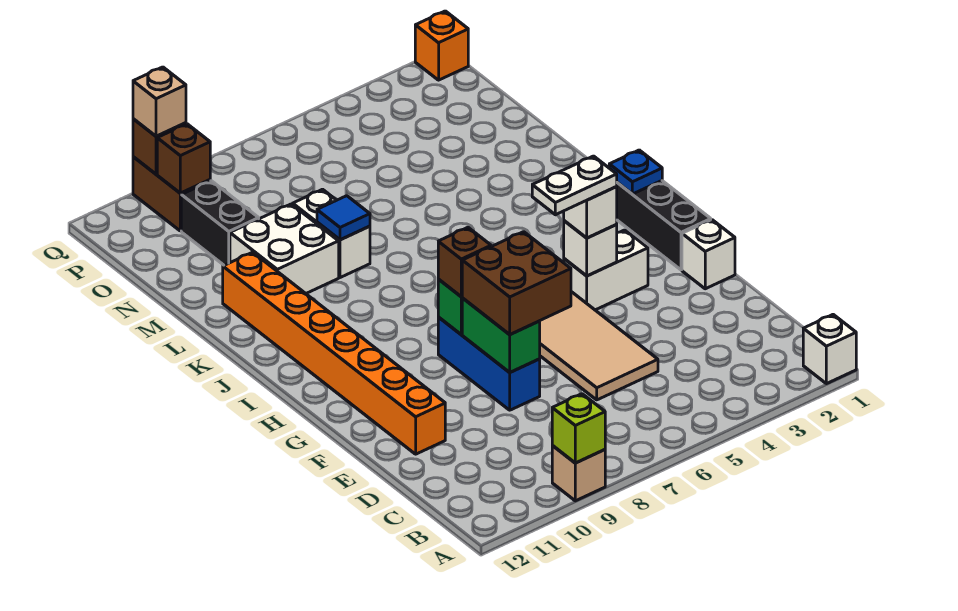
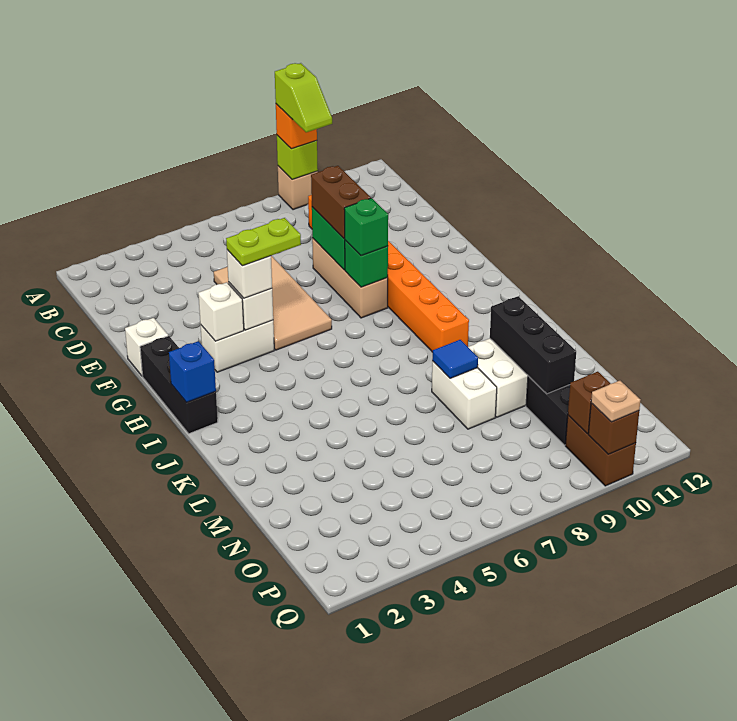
white 1x1 brick [803,315,856,384] -> white 1x1 brick moved to [198,282,244,341]
none -> lime 1x2 slope [275,63,332,132]
brown 2x2 brick [462,232,571,334] -> brown 1x2 brick [311,166,371,238]
blue 1x3 brick [438,317,540,410] -> tan 1x3 brick [312,238,388,318]
orange 1x8 brick [223,252,445,454] -> orange 1x8 brick moved to [308,195,469,352]
white 1x2 plate [532,156,617,215] -> lime 1x2 plate [226,218,301,266]
brown 1x1 brick [438,227,491,296] -> green 1x1 brick [344,198,388,256]
blue 1x1 plate [609,150,662,194] -> blue 1x1 brick [169,341,216,402]
none -> black 1x3 brick [490,296,576,394]
orange 1x1 brick [415,11,468,80] -> orange 1x1 brick moved to [276,104,317,149]
tan 1x1 brick [133,67,186,136] -> tan 1x1 plate [591,381,640,422]

